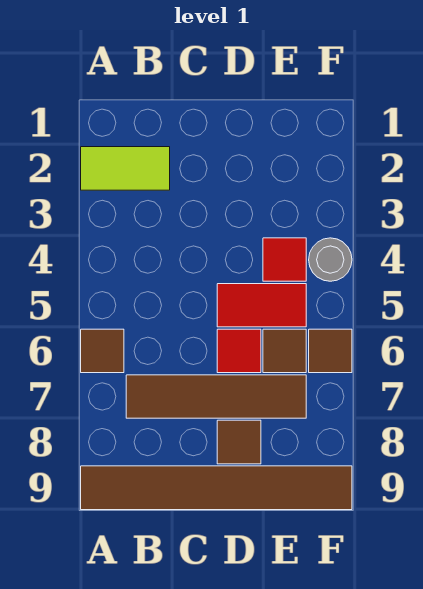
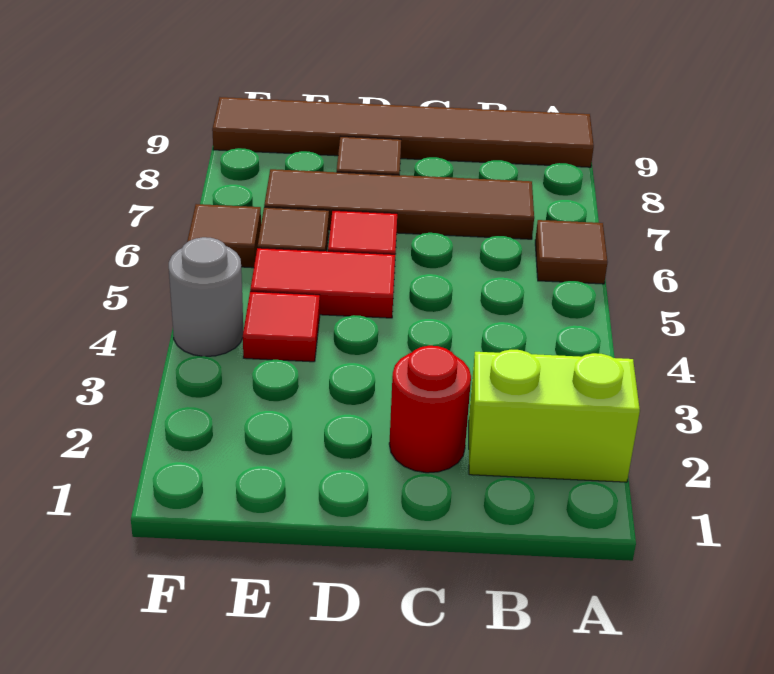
lime 1x2 tile [81,147,170,190] -> lime 1x2 brick [469,350,640,482]
none -> red 1x1 round brick [389,346,471,473]

